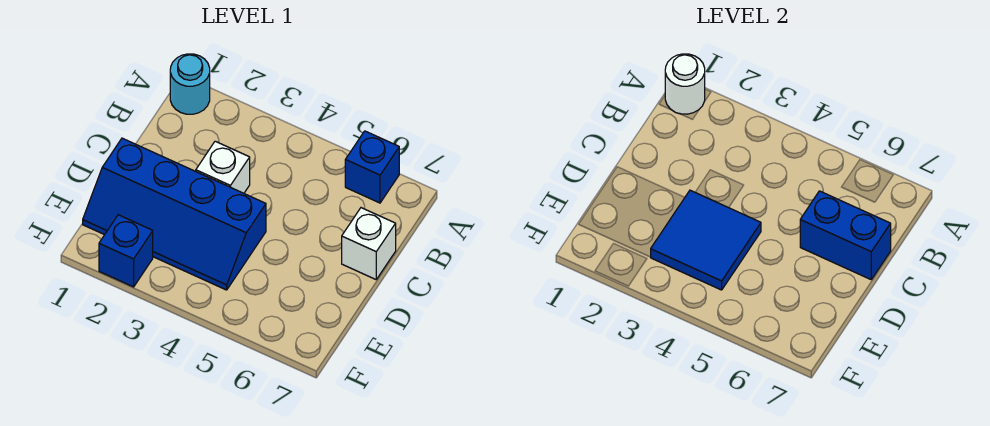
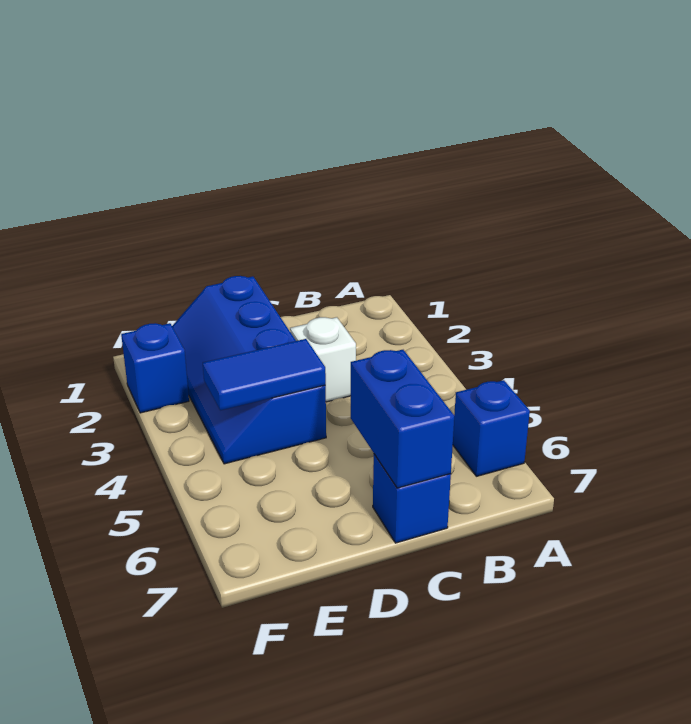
cyan 1x1 round brick [170,54,210,114] -> none
white 1x1 round brick [665,54,705,114] -> none
white 1x1 brick [342,208,396,279] -> blue 1x1 brick [373,454,451,543]
blue 2x2 tile [651,190,761,290] -> blue 1x2 tile [203,339,326,410]

